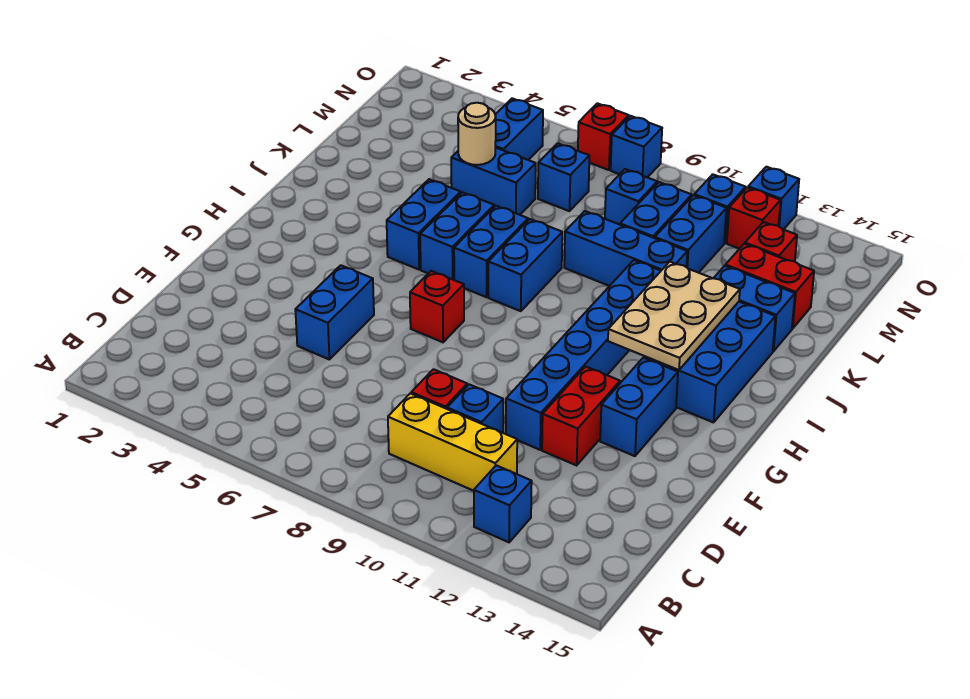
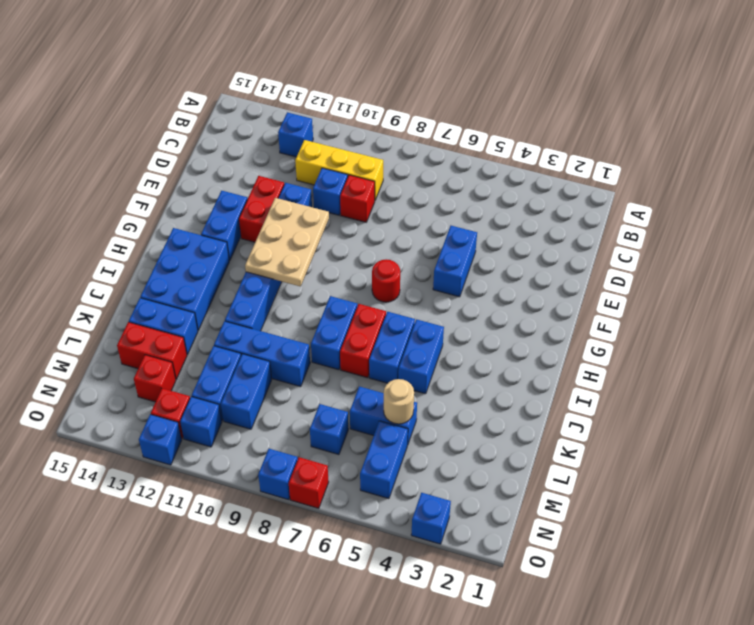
red 1x1 brick [410,271,464,342] -> red 1x1 round brick [372,259,400,302]
tan 2x3 plate [608,262,740,370] -> tan 2x3 plate moved to [245,198,329,286]
blue 1x2 brick [454,206,528,297] -> red 1x2 brick [340,304,386,378]
blue 1x1 brick [605,169,657,225] -> blue 1x1 brick moved to [411,493,451,544]

